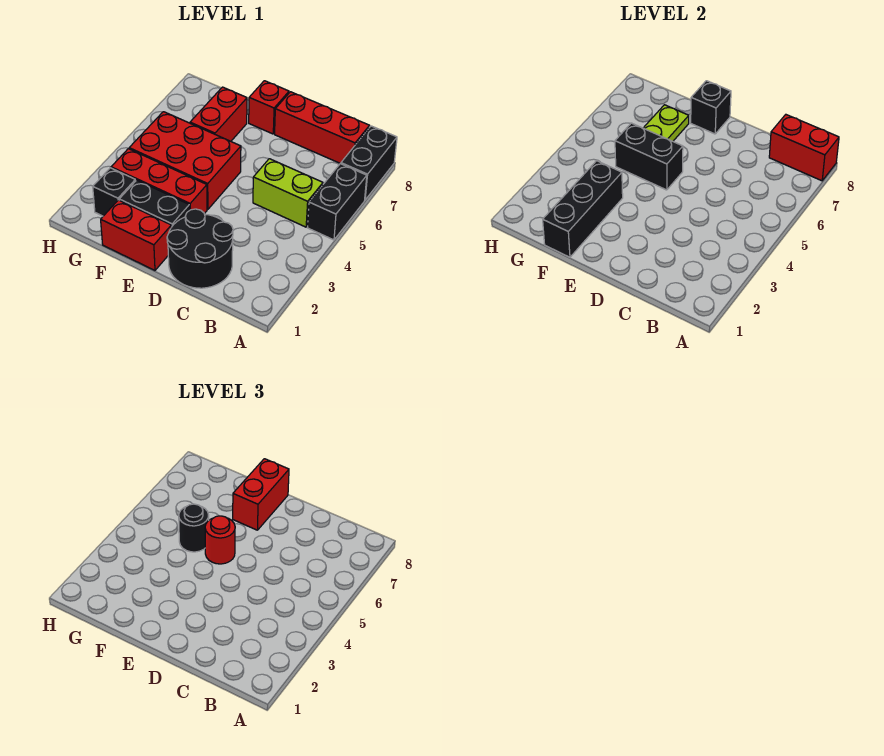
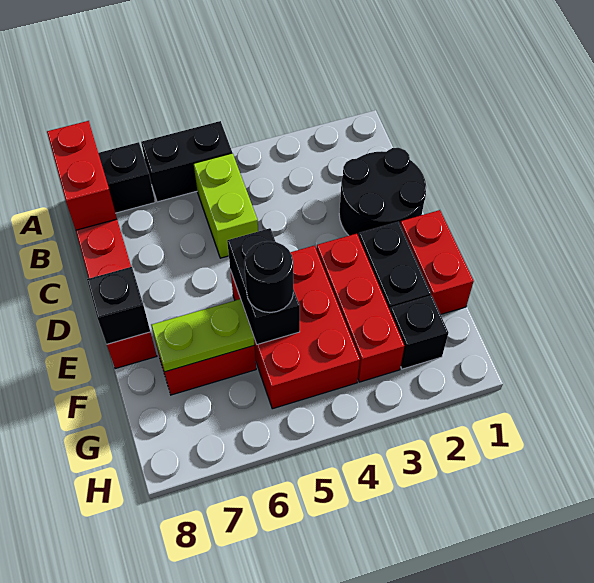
red 1x1 round brick [205,516,235,564] -> none
red 1x2 brick [233,459,289,530] -> none
black 1x3 brick [543,161,623,257] -> none

